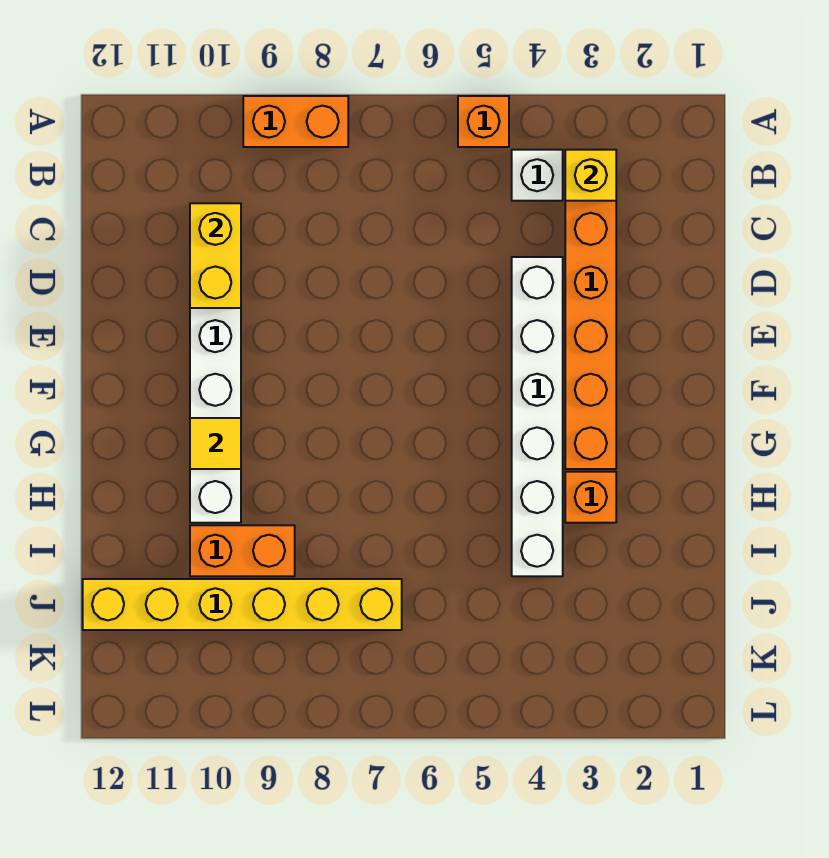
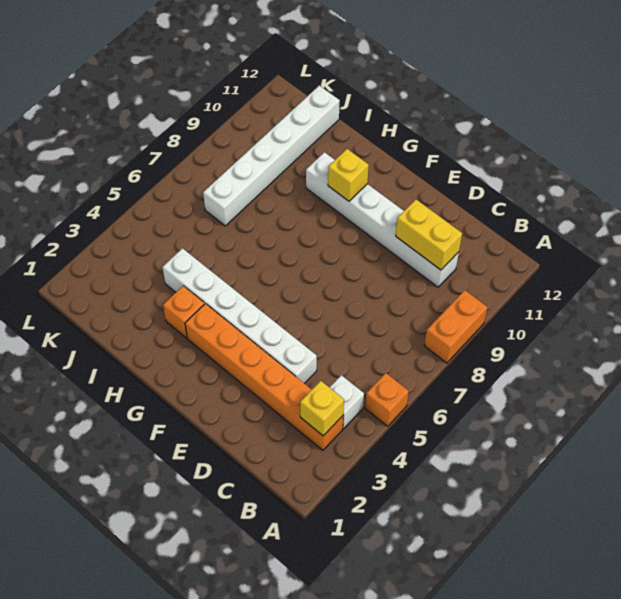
yellow 1x1 tile [190,418,241,469] -> yellow 1x1 brick [328,149,369,201]
orange 1x2 brick [190,525,295,576] -> none
yellow 1x6 brick [83,579,402,630] -> white 1x6 brick [203,86,340,226]

